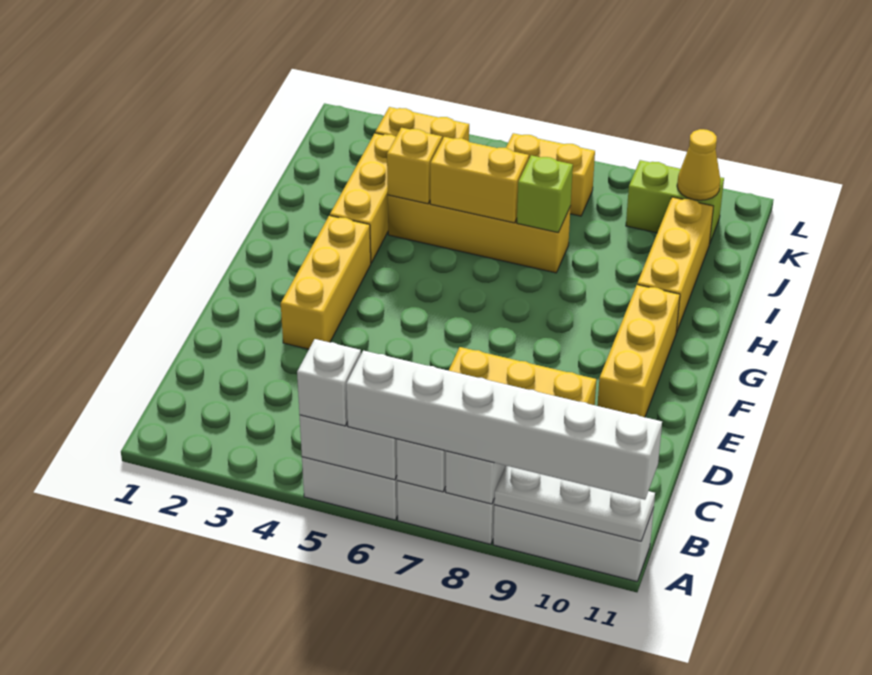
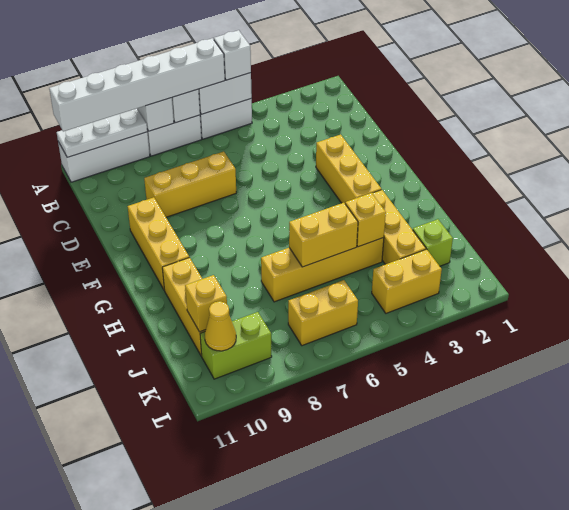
lime 1x1 brick [517,155,573,233] -> lime 1x1 brick moved to [413,219,453,266]
none -> yellow 1x1 brick [185,275,227,332]

